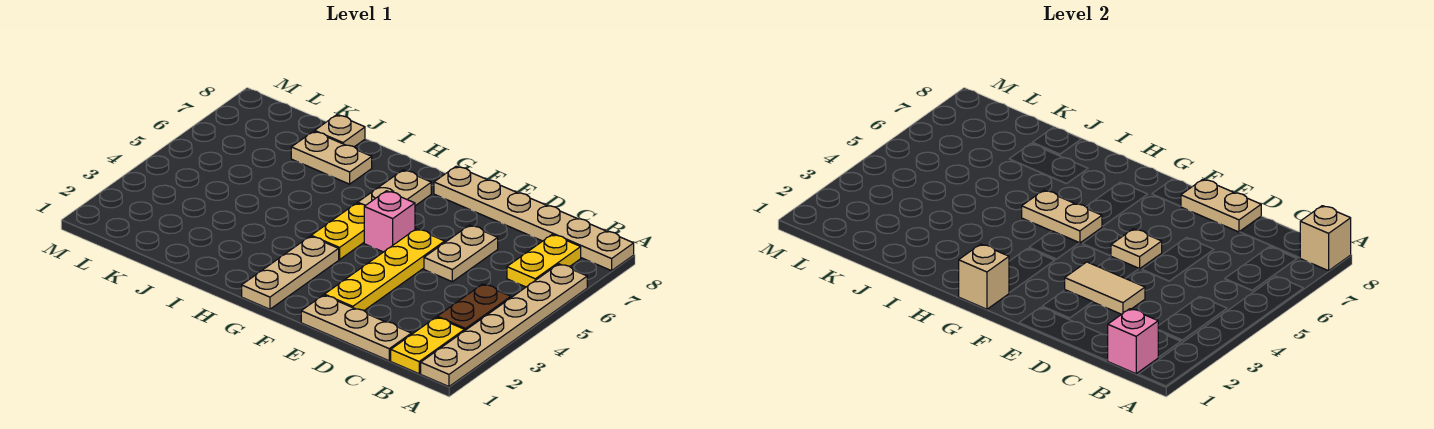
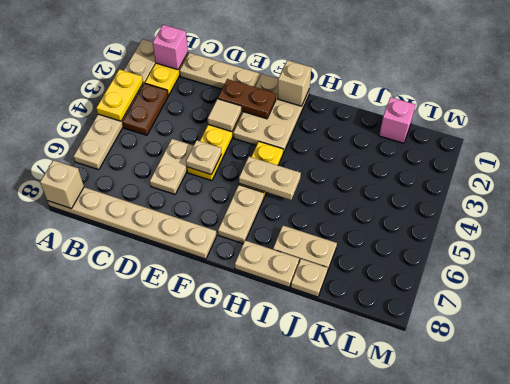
yellow 1x2 plate [507,234,581,287] -> yellow 1x2 plate moved to [96,69,143,121]
tan 1x2 tile [1065,262,1145,314] -> tan 1x1 tile [208,99,241,132]
tan 1x2 plate [1181,179,1261,232] -> tan 1x2 plate moved to [235,240,299,287]
none -> brown 1x2 plate [218,79,276,119]
pink 1x1 brick [364,191,415,252] -> pink 1x1 brick moved to [379,97,415,143]
tan 1x3 plate [242,236,339,309] -> tan 2x3 plate [233,74,310,153]

